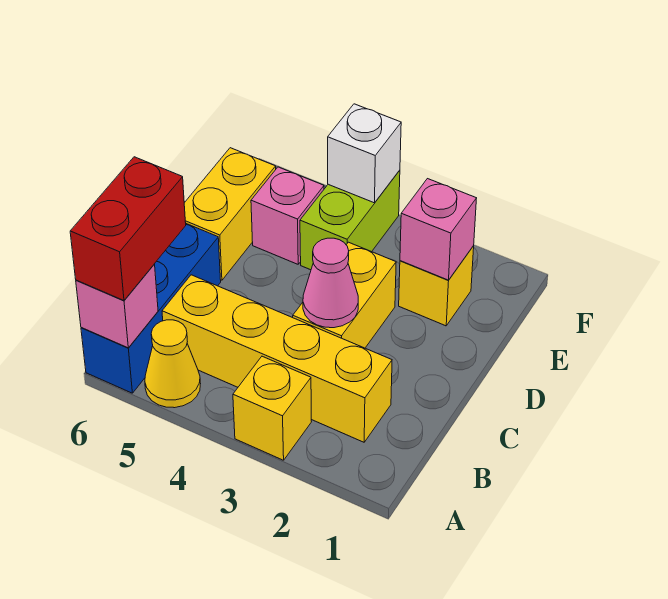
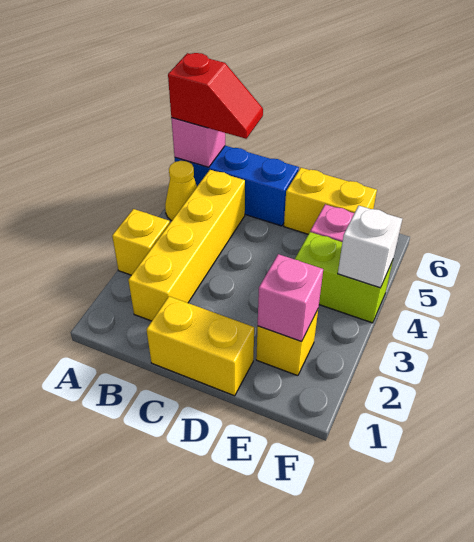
red 1x2 brick [70,157,186,300] -> red 1x2 slope [168,53,263,139]
yellow 1x2 brick [293,242,396,348] -> yellow 1x2 brick moved to [146,296,254,396]
pink 1x1 cone [303,238,358,328] -> none

